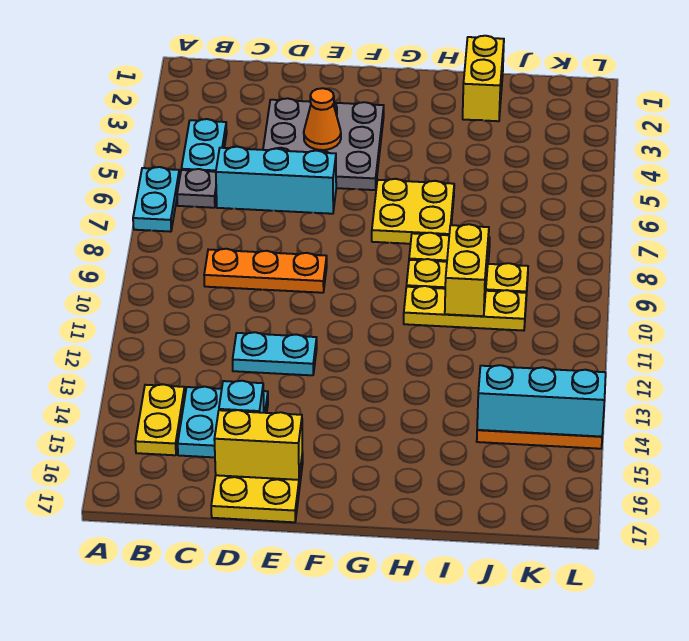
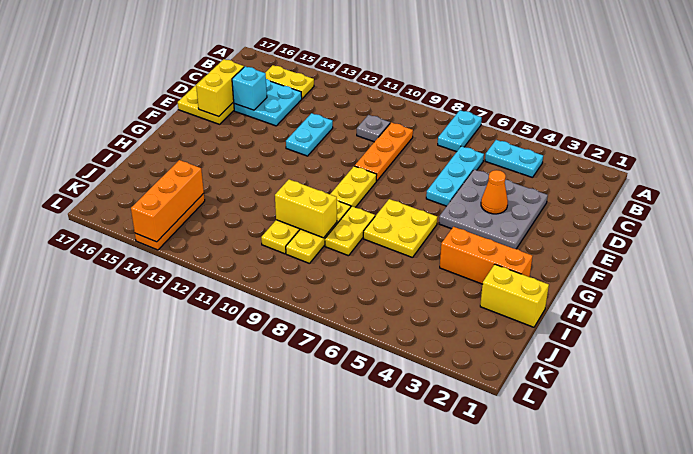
cyan 1x2 plate [133,167,180,232] -> cyan 1x2 plate turned to [438,110,482,152]
grey 1x1 plate [177,169,217,208] -> grey 1x1 plate moved to [357,115,390,142]
cyan 1x3 brick [216,147,336,214] -> cyan 1x3 plate [426,146,484,206]
none -> yellow 1x2 plate [330,166,377,207]
none -> orange 1x3 brick [440,227,533,284]
cyan 1x3 brick [477,365,606,437] -> orange 1x3 brick [131,160,204,242]

